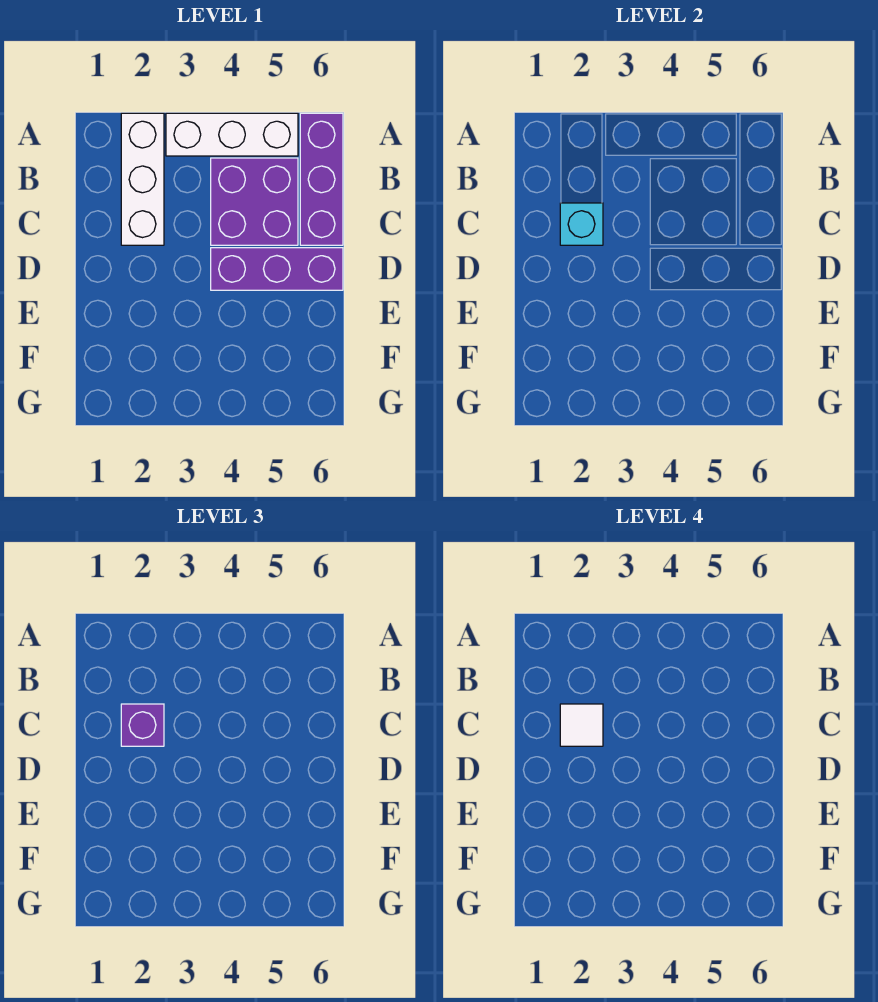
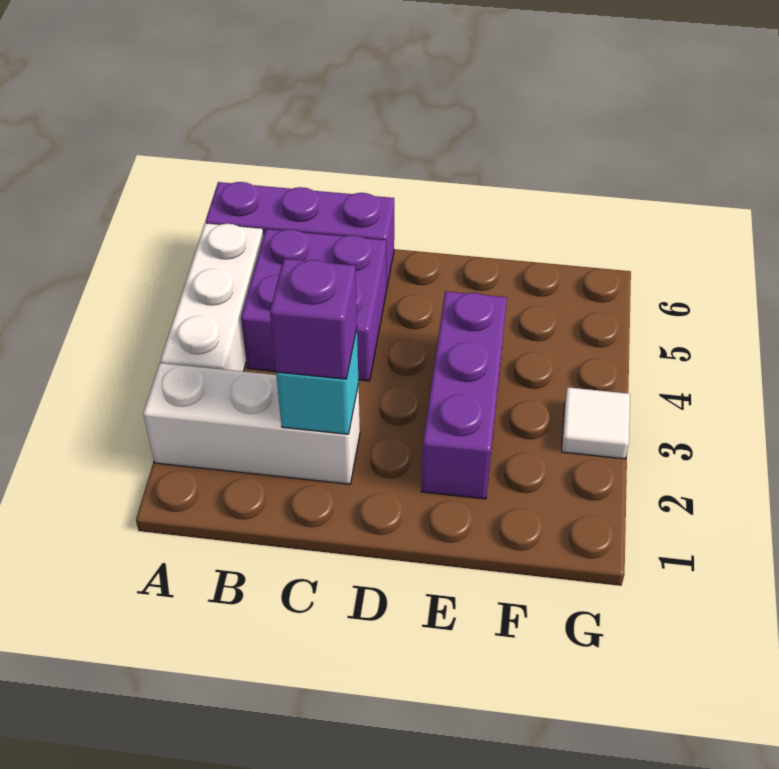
white 1x1 tile [560,704,603,746] -> white 1x1 tile moved to [562,387,630,459]
purple 1x3 brick [211,248,343,290] -> purple 1x3 brick moved to [421,291,507,499]

